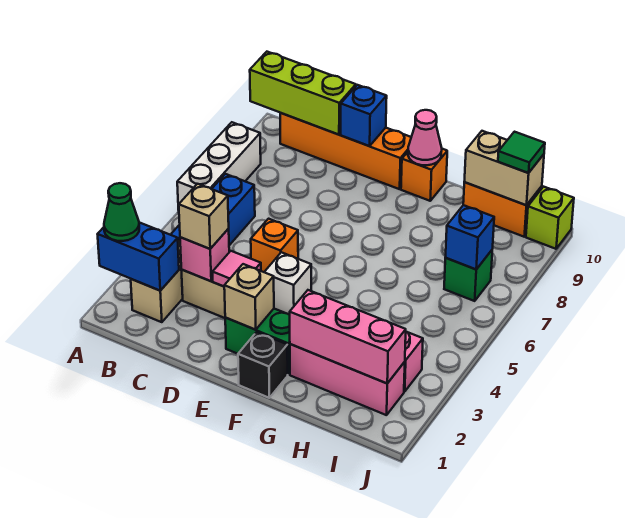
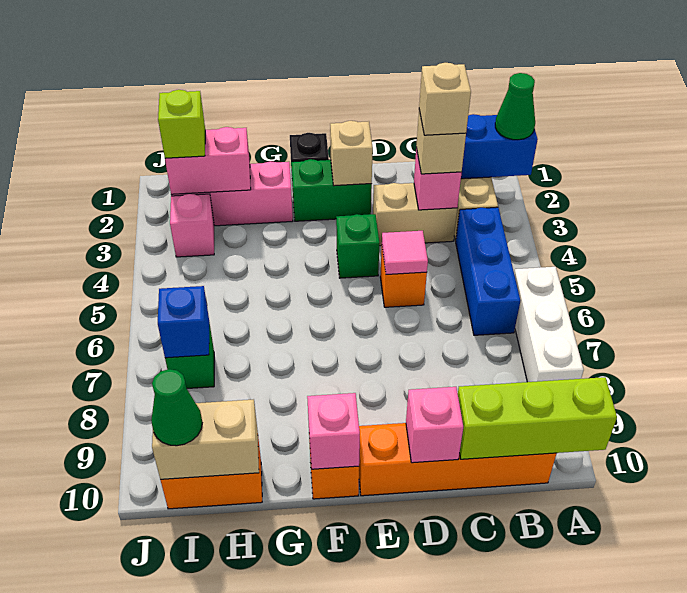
none -> tan 1x1 brick [419,63,471,135]
pink 1x1 tile [213,251,261,286] -> pink 1x1 tile moved to [382,231,428,274]
blue 1x1 brick [341,85,387,146] -> pink 1x1 brick [406,387,463,463]
white 1x1 brick [265,252,311,315] -> green 1x1 brick [336,214,380,278]
pink 1x1 cone [408,110,442,165] -> pink 1x1 brick [307,393,360,469]
pink 1x3 brick [290,290,406,383] -> pink 1x2 brick [165,127,251,194]
green 1x1 tile [498,132,545,173] -> green 1x1 cone [151,369,202,446]
lime 1x1 brick [526,187,574,249] -> lime 1x1 brick moved to [158,90,205,158]

